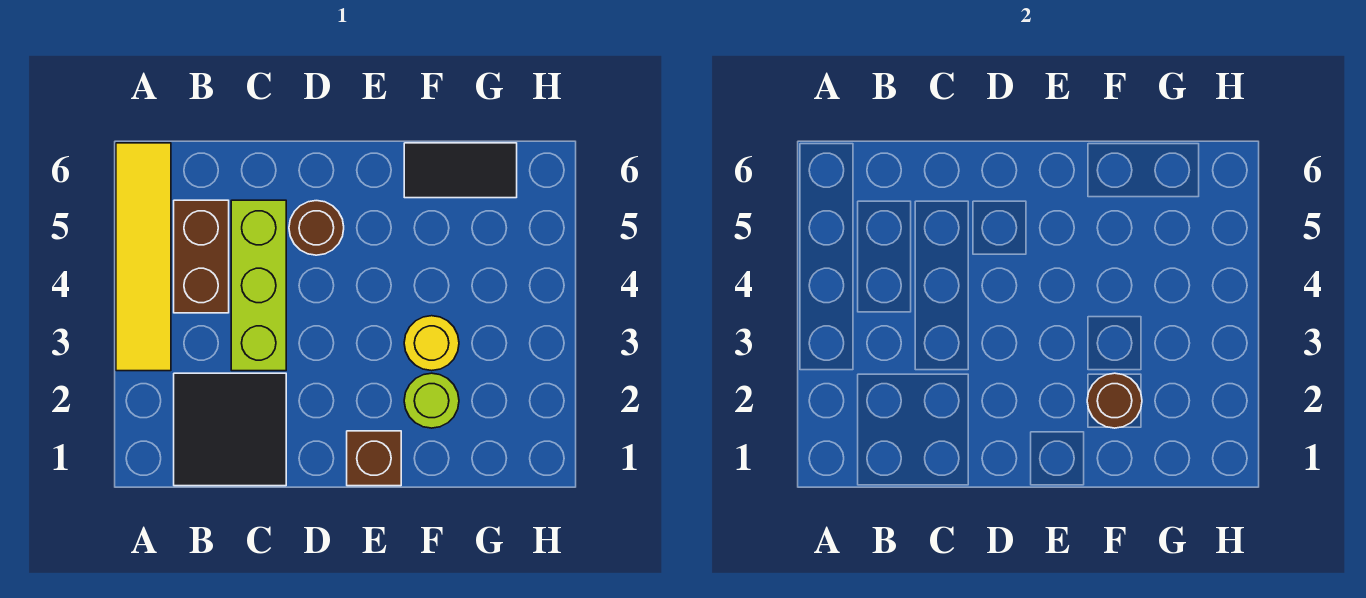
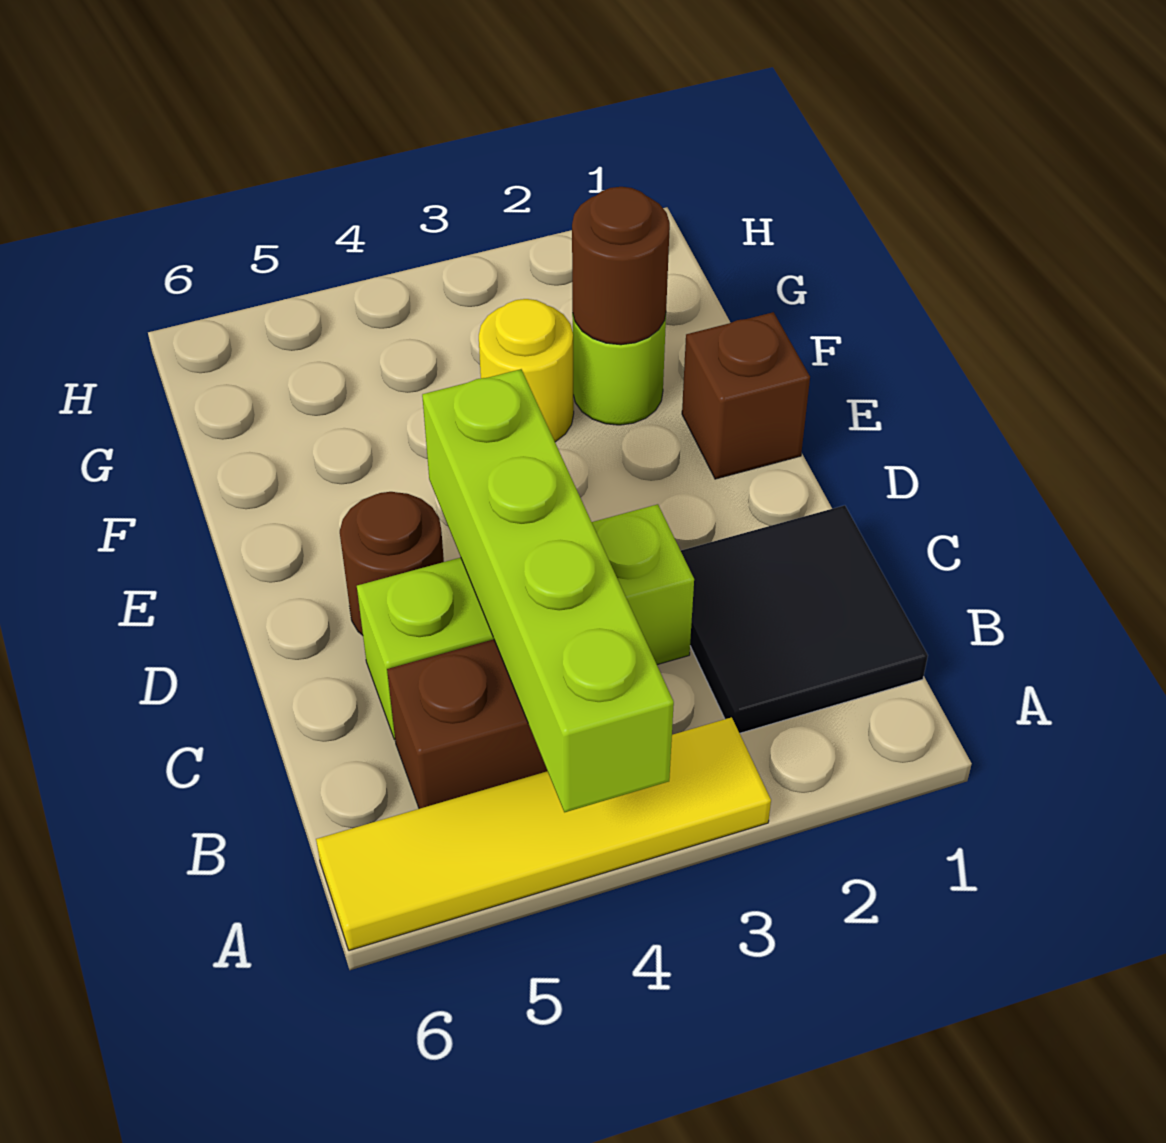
none -> lime 1x4 brick [422,369,674,812]
black 1x2 tile [404,143,517,198] -> none

